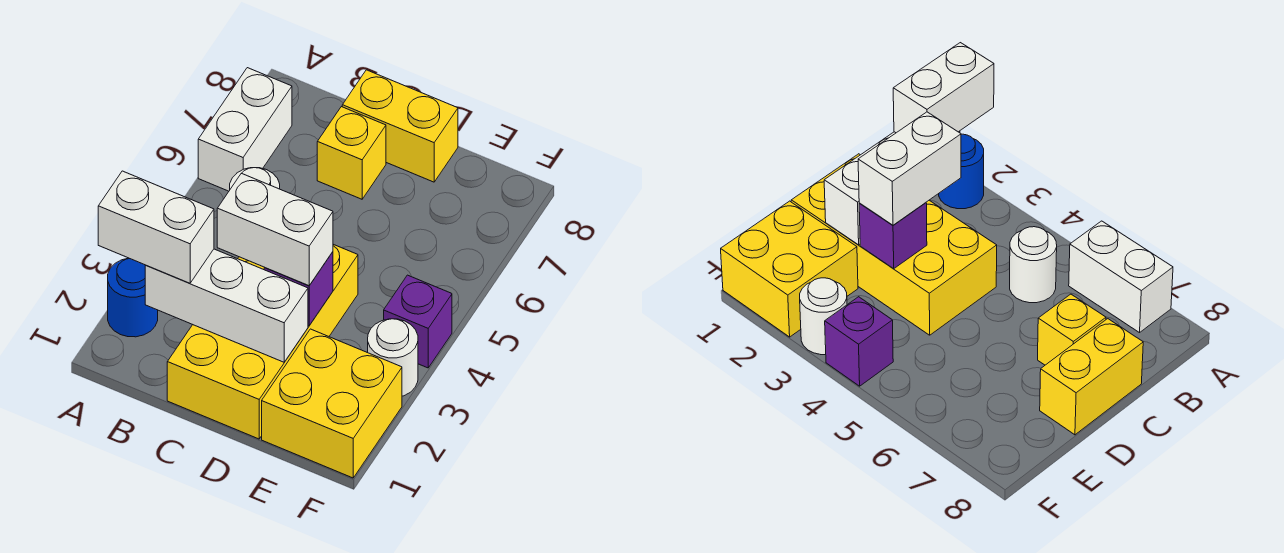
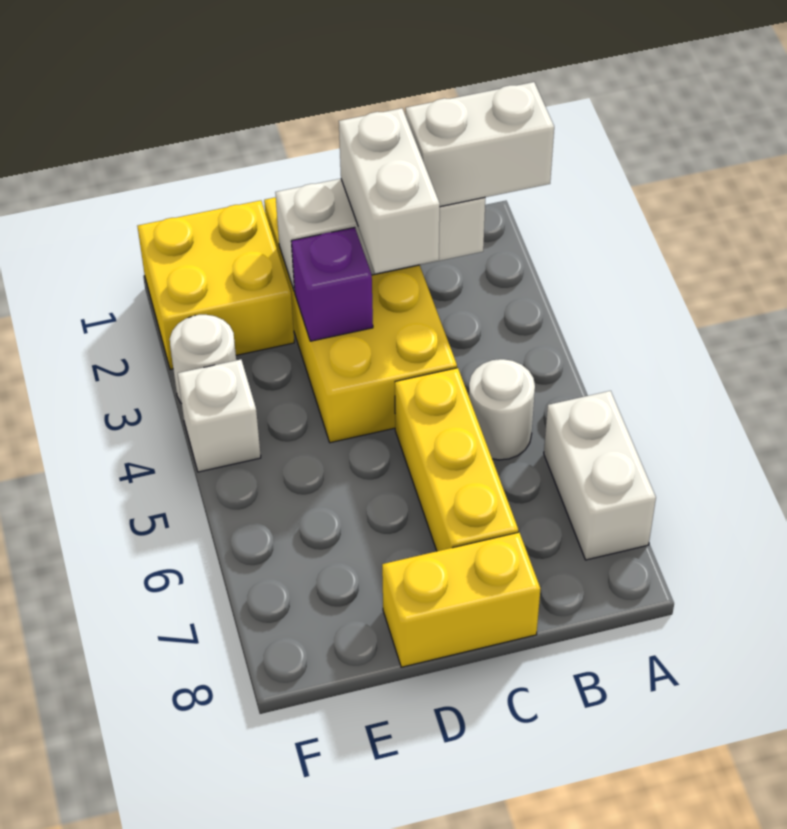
blue 1x1 round brick [108,258,158,337] -> none
white 1x2 brick [217,173,333,286] -> white 1x2 brick turned to [339,108,440,274]
yellow 1x1 brick [317,107,386,199] -> yellow 1x3 brick [395,368,518,551]
purple 1x1 brick [384,275,452,368] -> white 1x1 brick [178,360,261,472]

